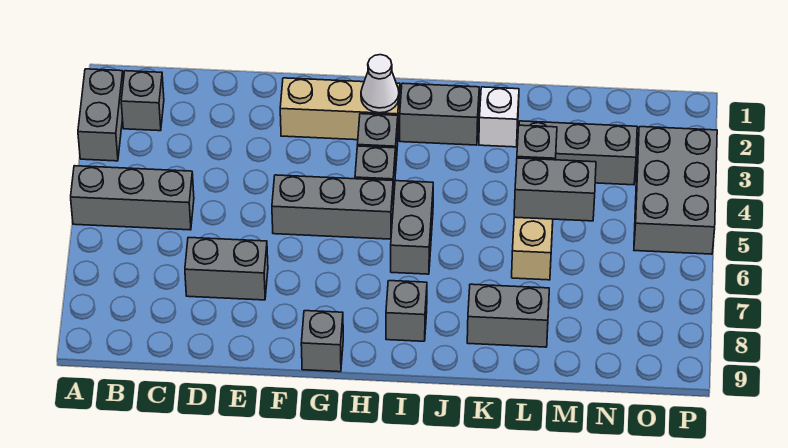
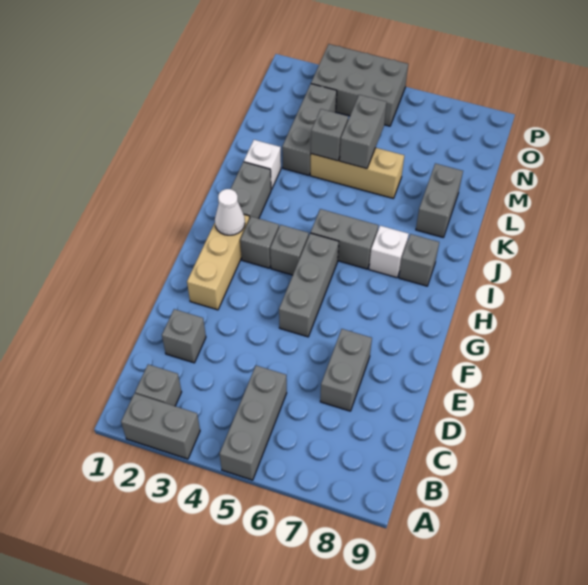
grey 1x1 brick [301,311,343,372] -> grey 1x1 brick moved to [162,309,206,363]
none -> white 1x1 brick [369,226,409,278]

